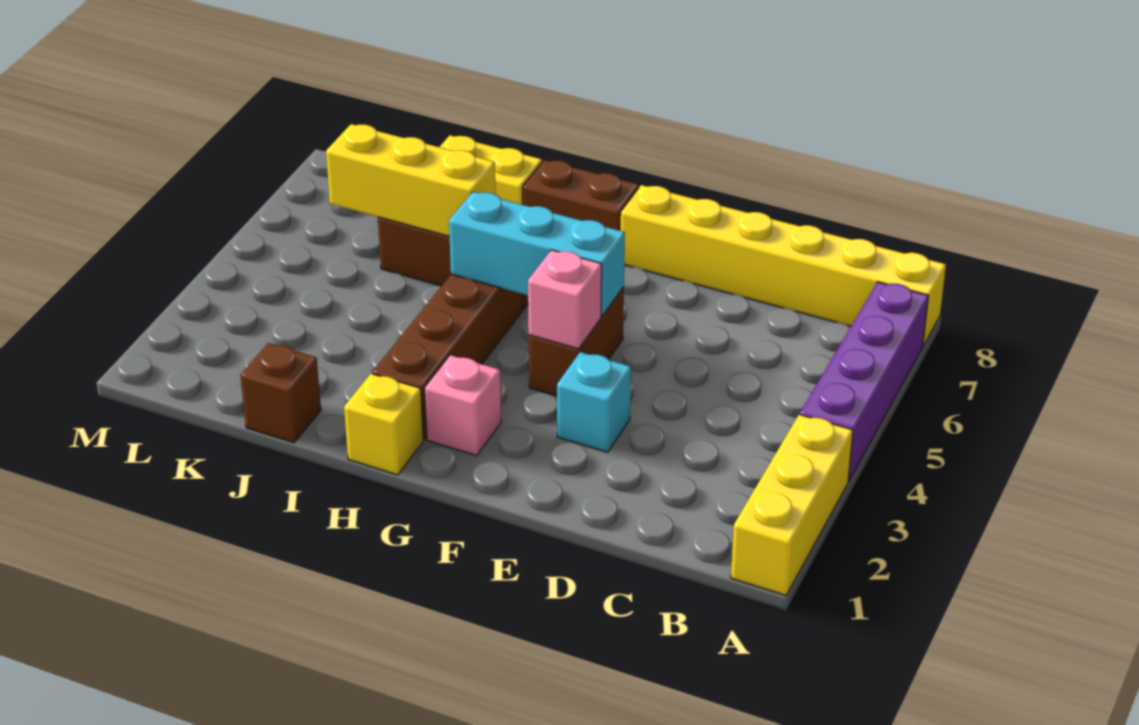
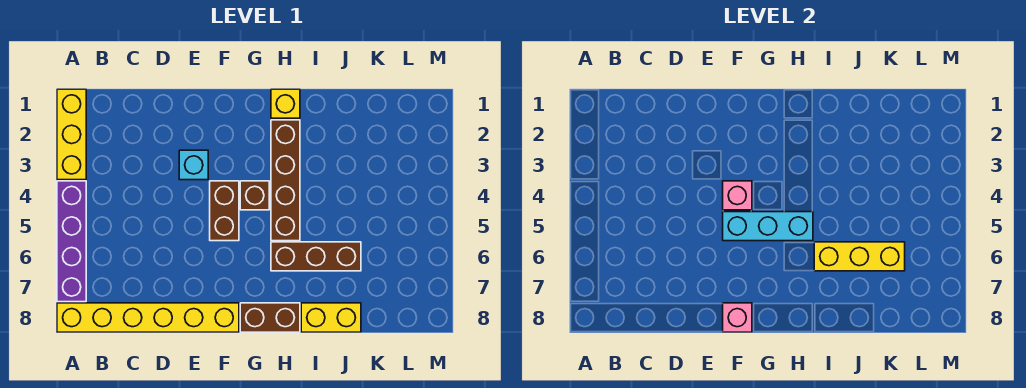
pink 1x1 brick [425,355,501,456] -> pink 1x1 brick moved to [723,303,752,332]
brown 1x1 brick [240,343,321,443] -> brown 1x1 brick moved to [240,181,269,210]

